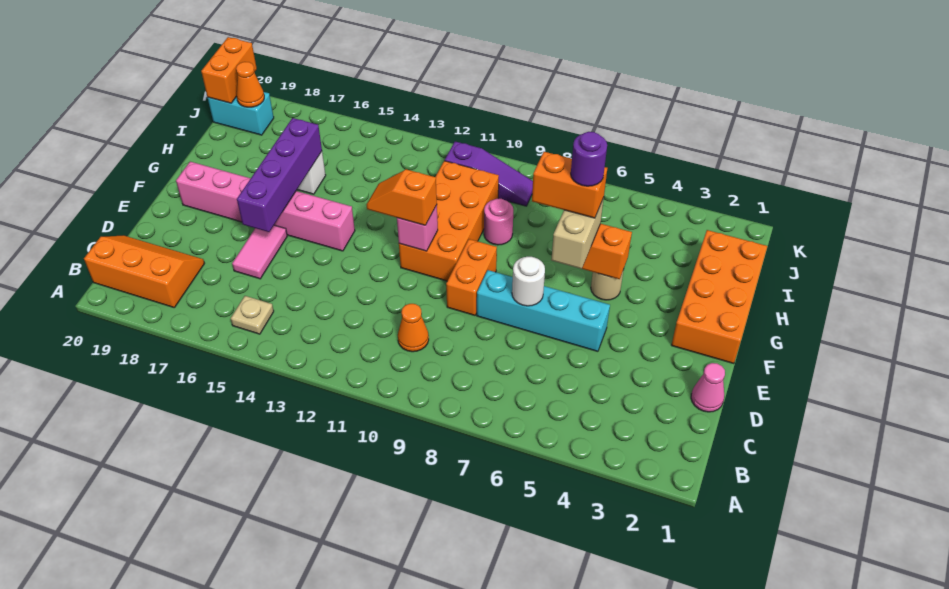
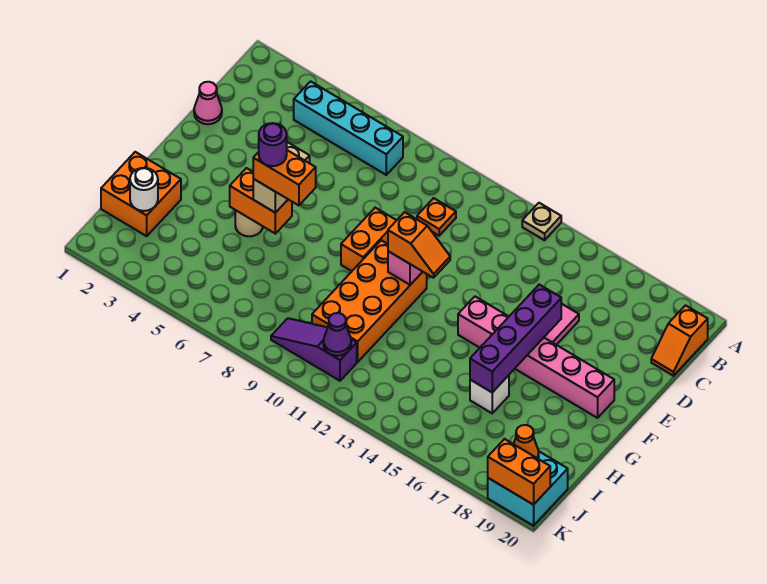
tan 1x1 plate [231,296,274,334] -> tan 1x1 plate moved to [522,203,561,240]
orange 2x3 slope [84,235,205,307] -> orange 1x2 slope [651,305,708,376]
orange 1x1 cone [398,304,429,352] -> orange 1x1 plate [417,198,456,236]
cyan 1x4 brick [477,270,610,351] -> cyan 1x4 brick moved to [294,81,403,175]
white 1x1 round brick [512,257,545,306] -> white 1x1 round brick moved to [130,168,158,211]
orange 2x4 brick [672,230,767,364] -> orange 2x2 brick [101,152,181,236]
pink 1x1 round brick [484,199,513,245] -> none
none -> purple 1x1 cone [323,313,351,356]
cyan 1x2 brick [208,92,274,135] -> cyan 2x2 brick [488,451,568,526]
orange 1x2 brick [201,37,257,103] -> orange 1x2 brick turned to [488,439,550,505]

